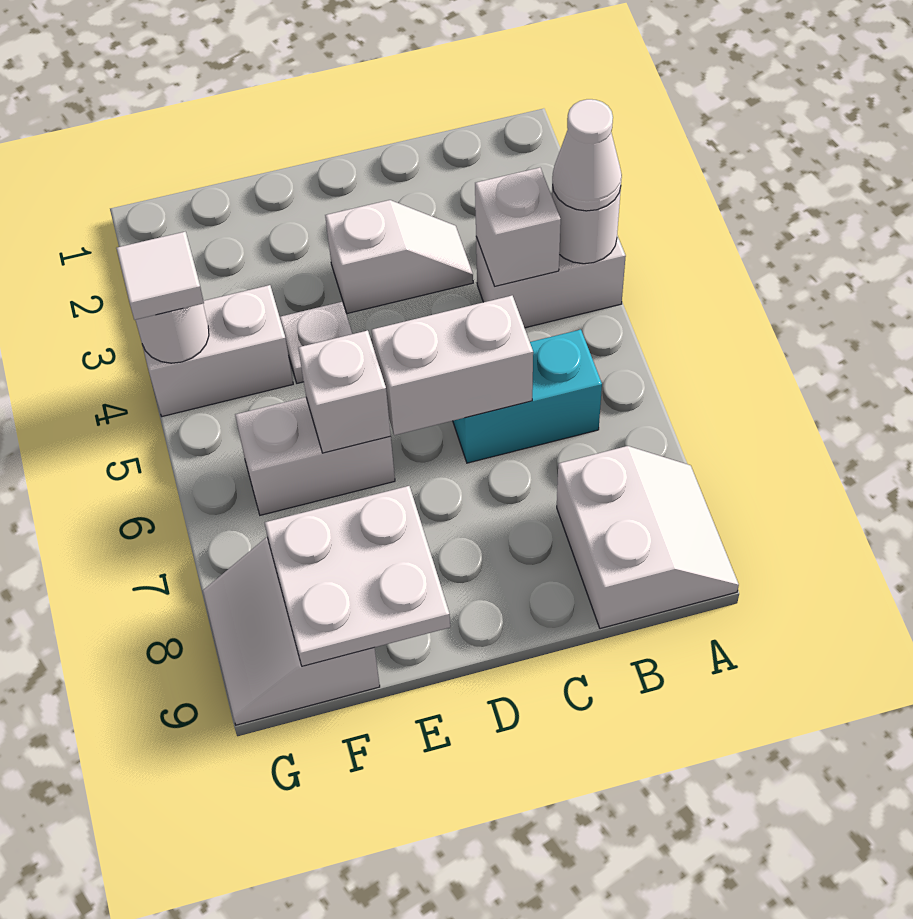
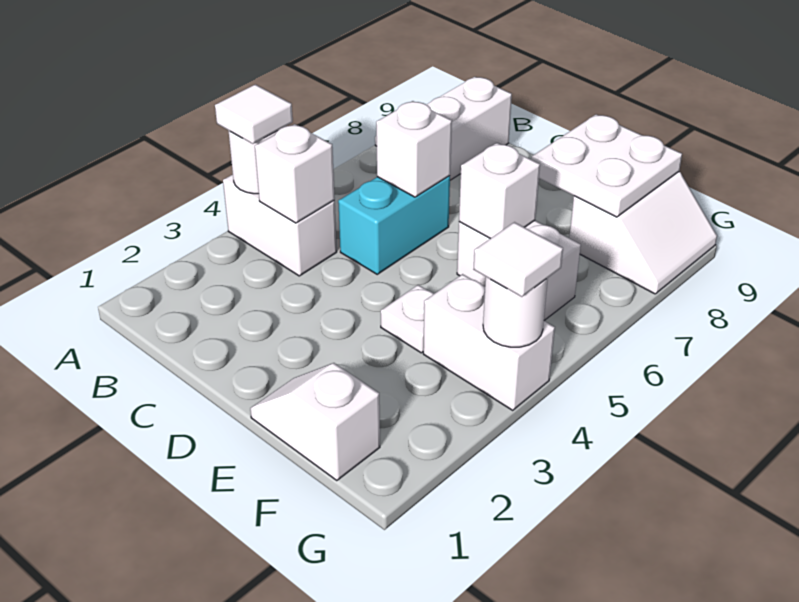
white 1x1 cone [552,99,622,211] -> white 1x1 tile [215,84,293,144]
cyan 1x2 brick [453,330,602,463] -> cyan 1x2 brick turned to [338,176,450,274]
white 1x2 slope [325,200,473,314] -> white 1x2 slope moved to [250,363,380,481]
white 1x2 brick [372,296,533,435] -> white 1x1 brick [376,101,452,197]

